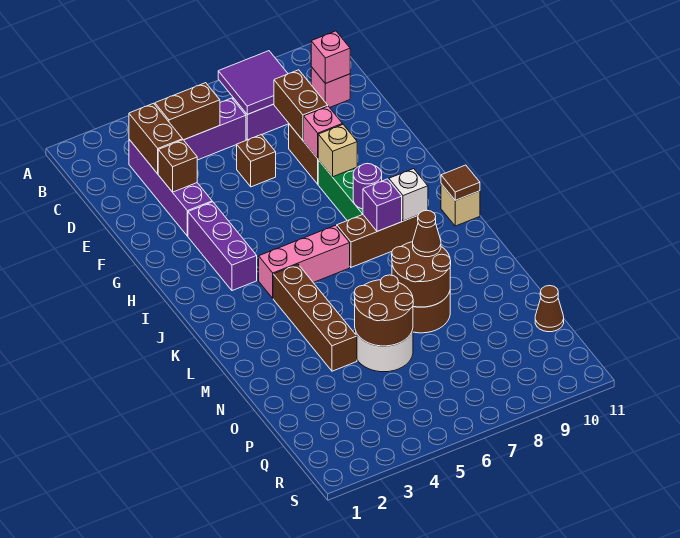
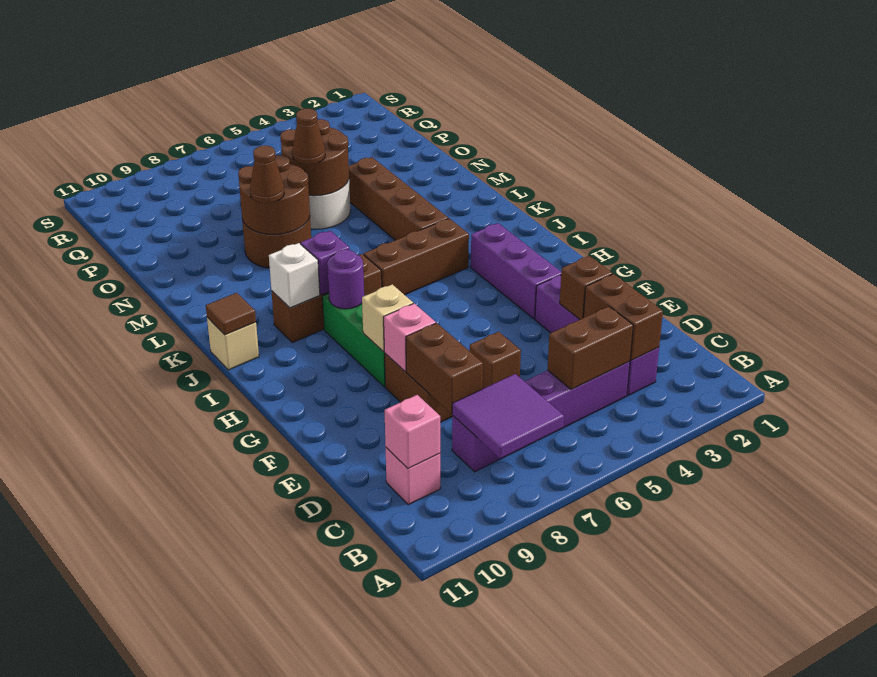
pink 1x3 brick [259,225,350,298] -> brown 1x3 brick [364,218,469,295]
brown 1x1 cone [535,286,564,332] -> brown 1x1 cone moved to [292,108,325,165]

